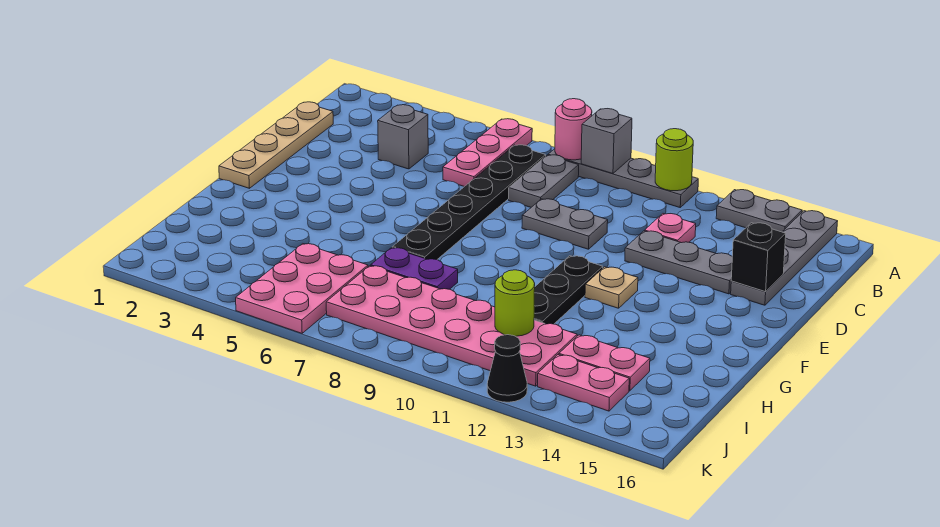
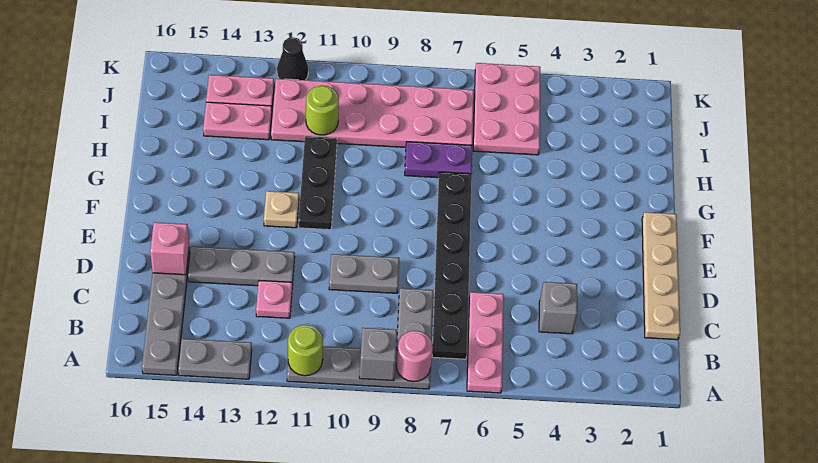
black 1x1 brick [731,223,786,292] -> pink 1x1 brick [150,222,189,275]

